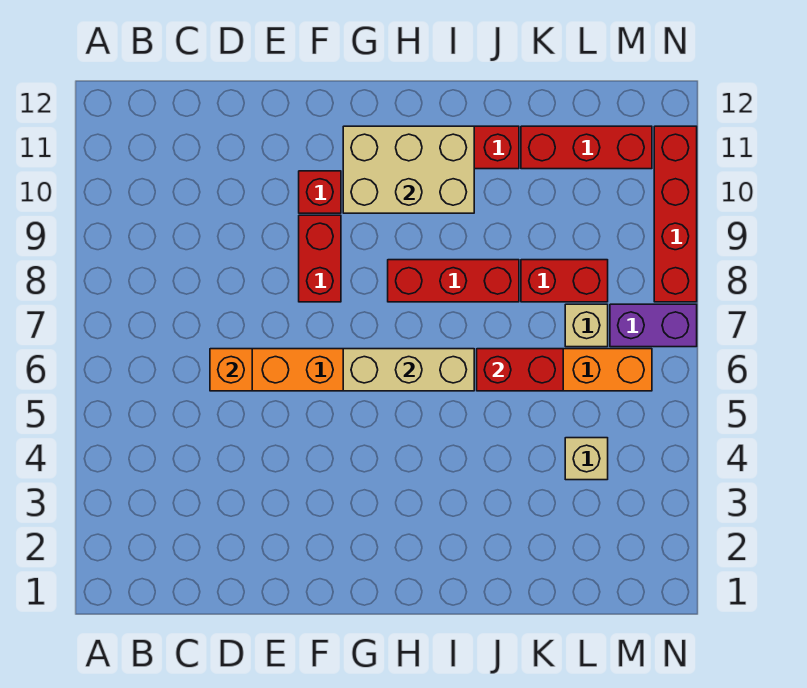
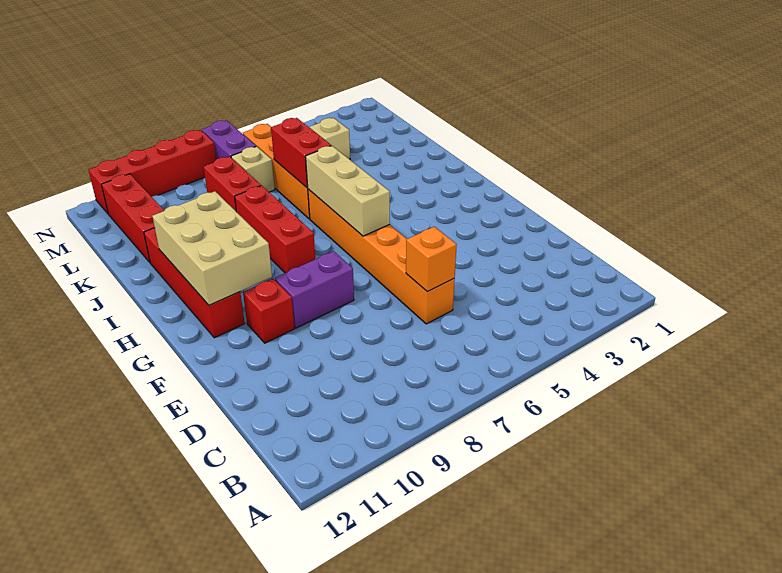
red 1x2 brick [299,215,341,302] -> purple 1x2 brick [275,251,354,328]

